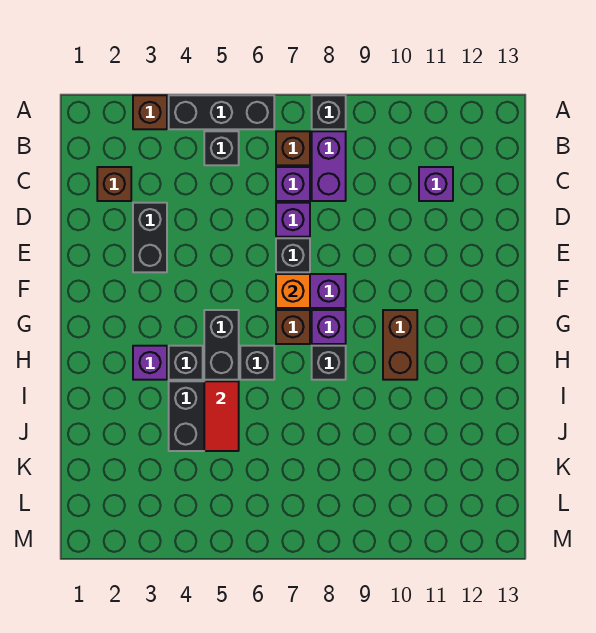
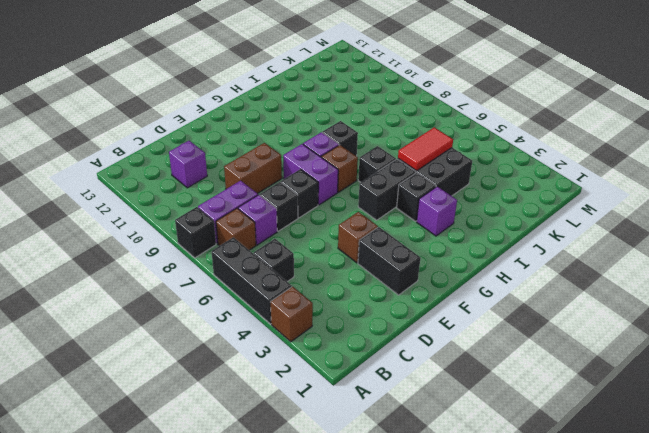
brown 1x1 brick [97,167,131,201] -> brown 1x1 brick moved to [338,212,378,263]
black 1x2 brick [133,203,167,272] -> black 1x2 brick turned to [358,227,421,295]
purple 1x1 brick [276,203,310,237] -> black 1x1 brick [260,182,298,231]
orange 1x1 brick [276,274,310,308] -> none
brown 1x2 brick [383,310,417,380] -> brown 1x2 brick moved to [224,143,282,194]

